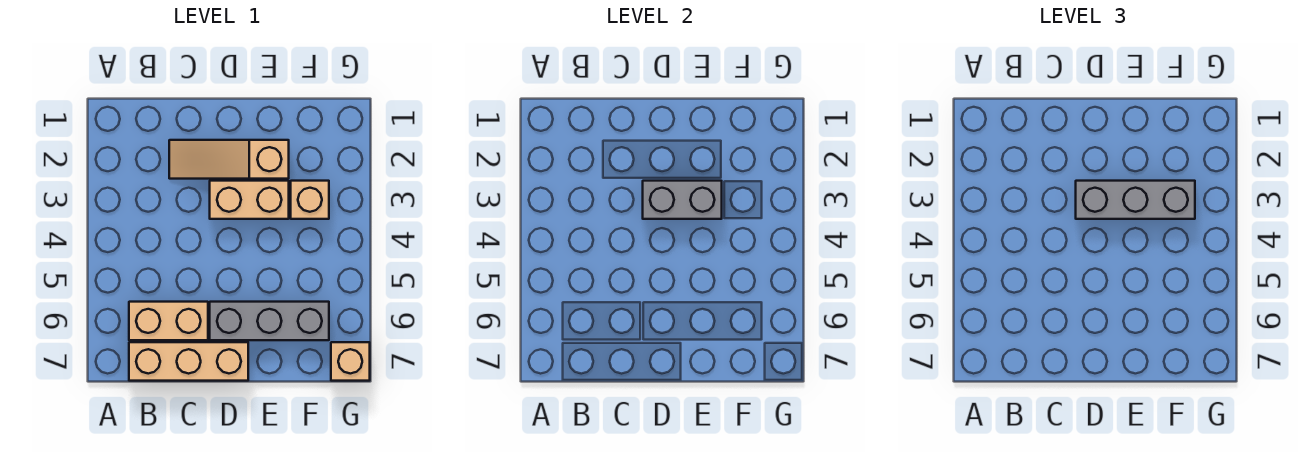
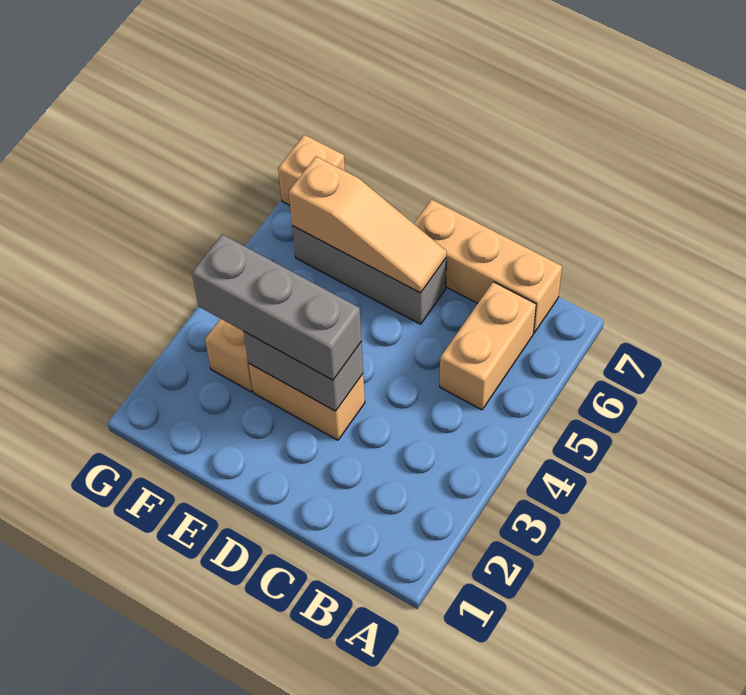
tan 1x2 brick [129,302,208,340] -> tan 1x2 brick turned to [440,282,536,410]
tan 1x3 slope [169,140,289,179] -> tan 1x3 slope moved to [289,157,447,293]

